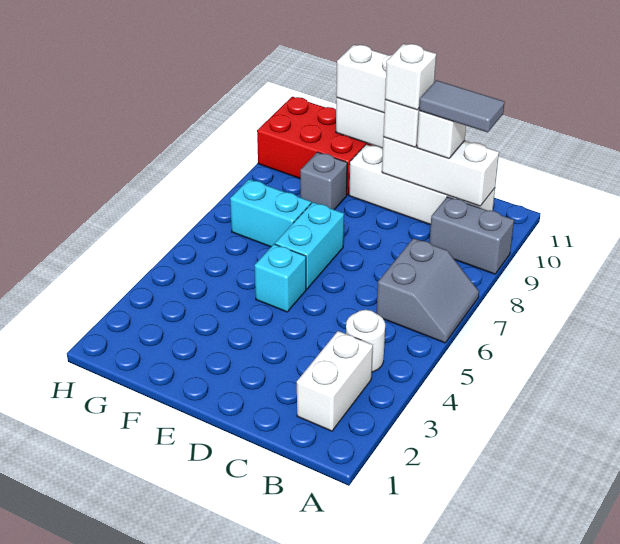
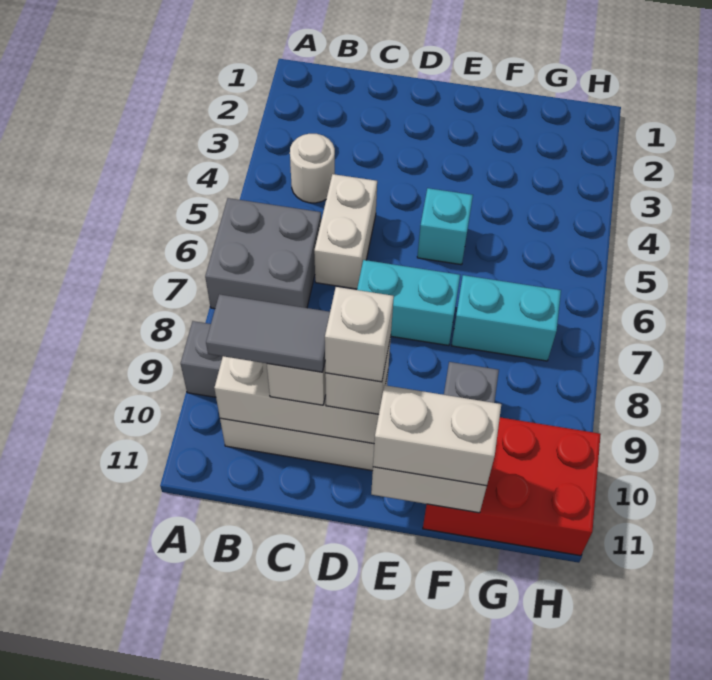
grey 2x2 slope [377,238,479,343] -> grey 2x2 brick [205,198,321,309]
white 1x2 brick [297,331,373,431] -> white 1x2 brick moved to [314,174,377,289]
cyan 1x2 brick [275,202,344,289] -> cyan 1x2 brick turned to [357,260,460,346]

